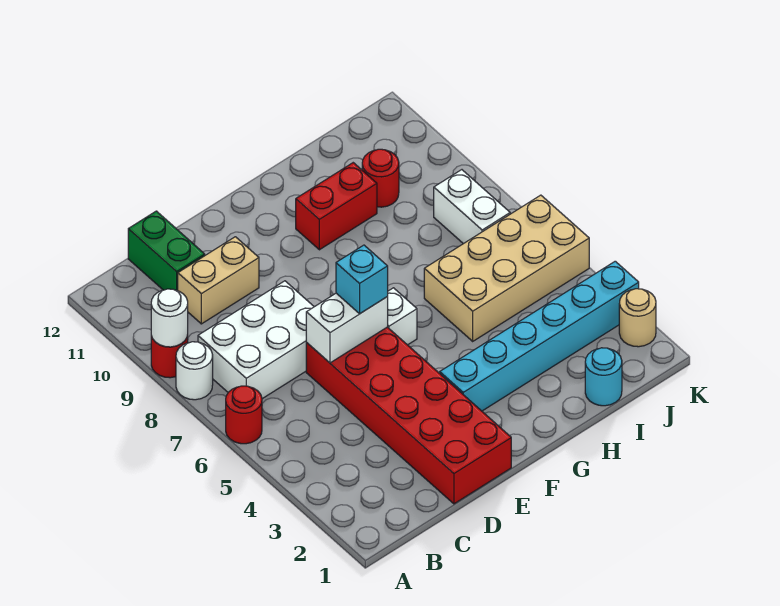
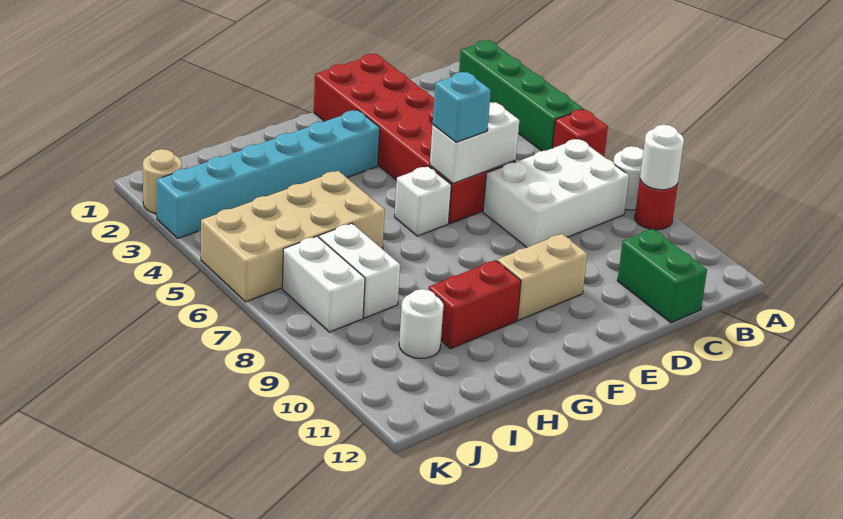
none -> green 1x4 brick [459,40,583,151]
red 1x1 round brick [226,386,262,444] -> red 1x1 brick [553,109,608,157]
tan 1x2 brick [178,237,259,324] -> tan 1x2 brick moved to [497,234,587,320]
cyan 1x1 round brick [585,348,622,406] -> none
none -> white 1x2 brick [319,223,400,318]
red 1x1 round brick [362,149,399,207] -> white 1x1 round brick [399,289,444,358]

